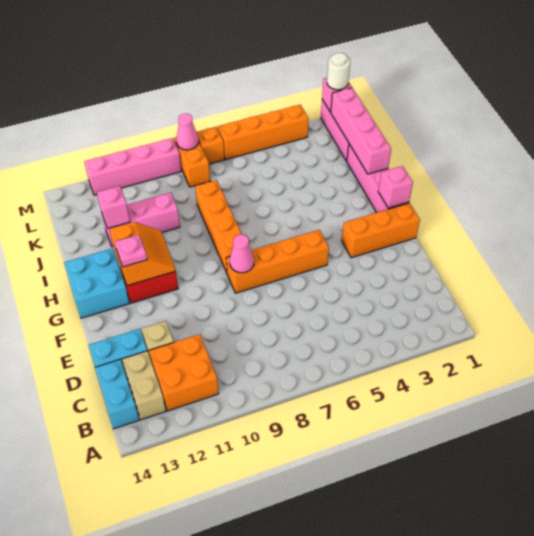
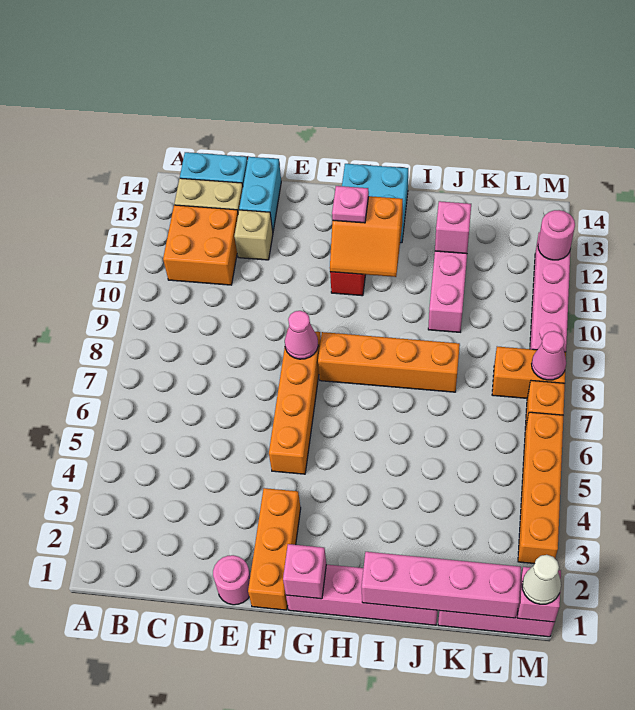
none -> pink 1x1 round brick [213,555,250,605]
white 1x1 round brick [327,53,350,90] -> white 1x1 cone [522,555,561,604]
none -> pink 1x1 round brick [538,210,575,260]

